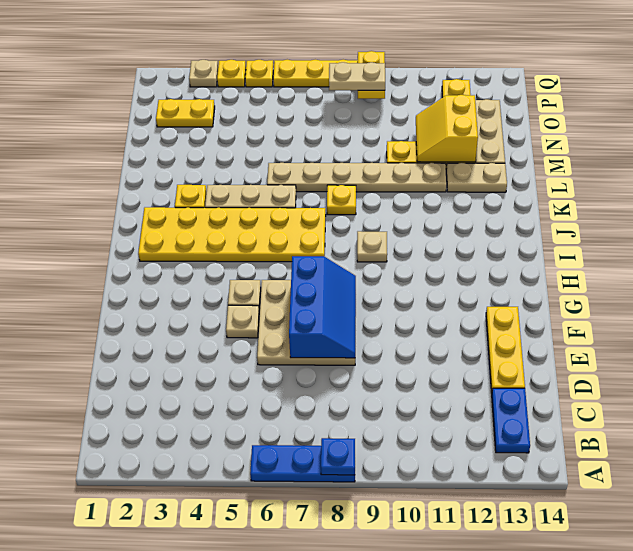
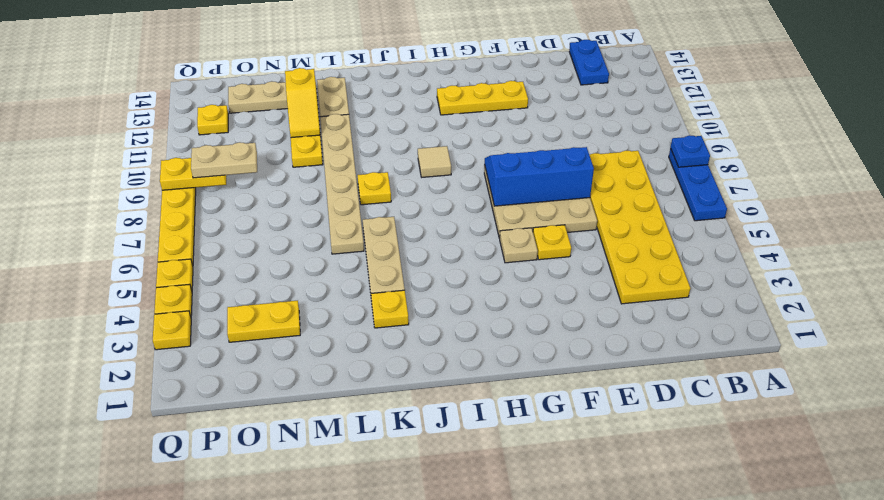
blue 1x2 plate [492,388,530,453] -> blue 1x2 plate turned to [569,40,609,85]
yellow 1x3 plate [486,307,525,393] -> yellow 1x3 plate moved to [437,81,528,115]
tan 1x1 plate [226,305,259,338] -> yellow 1x1 plate [533,225,571,260]
yellow 2x6 plate [138,207,326,262] -> yellow 2x6 plate moved to [590,151,690,304]
tan 1x1 plate [357,231,387,262] -> tan 1x1 tile [418,146,451,177]
yellow 2x2 slope [416,95,478,162] -> yellow 1x2 slope [285,68,320,138]
yellow 1x2 plate [156,99,215,127] -> yellow 1x2 plate turned to [227,301,300,342]
tan 1x2 plate [329,62,385,90] -> tan 1x2 plate turned to [191,142,257,178]
tan 1x1 plate [189,60,218,87] -> yellow 1x1 plate [153,311,191,350]

